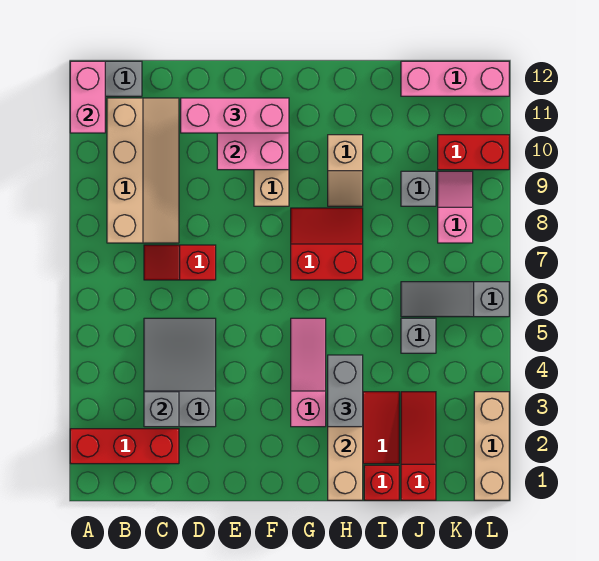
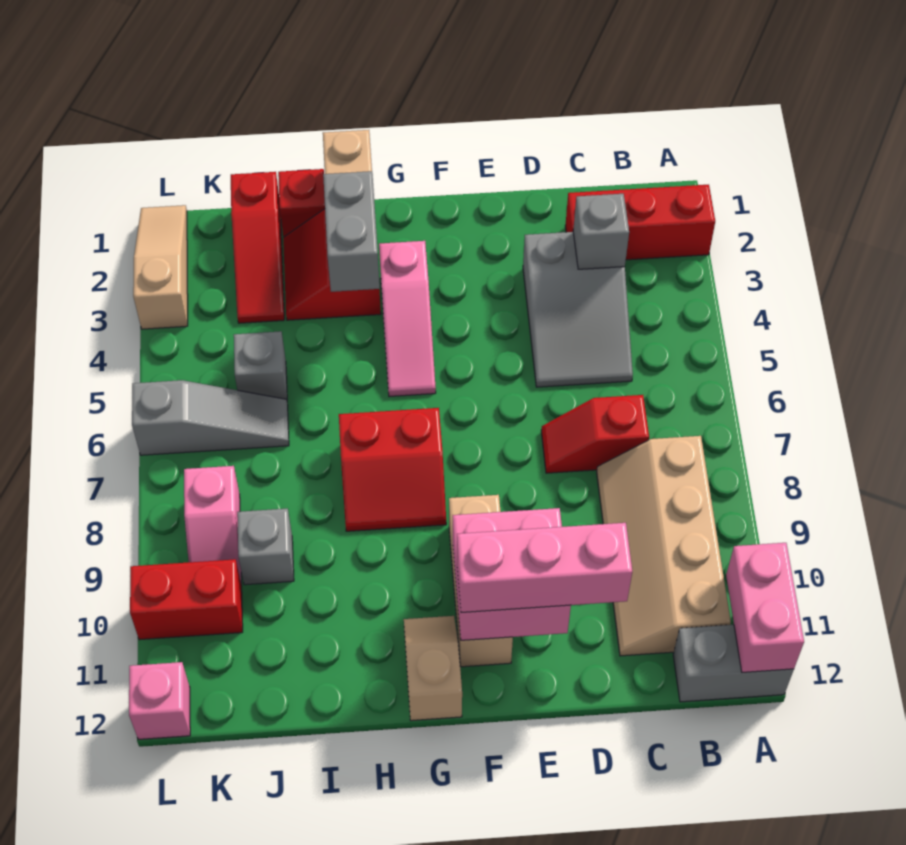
red 1x2 slope [144,245,216,280] -> red 1x2 slope turned to [541,395,649,473]
tan 1x2 slope [328,135,363,206] -> tan 1x2 slope moved to [404,616,462,721]
pink 1x3 brick [401,61,509,96] -> pink 1x1 brick [129,662,190,739]
tan 1x3 brick [474,392,509,500] -> tan 1x3 slope [133,205,188,329]

